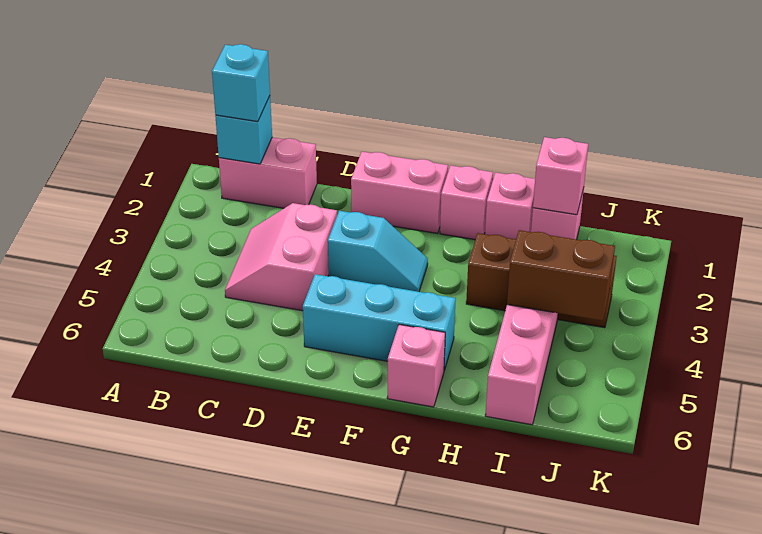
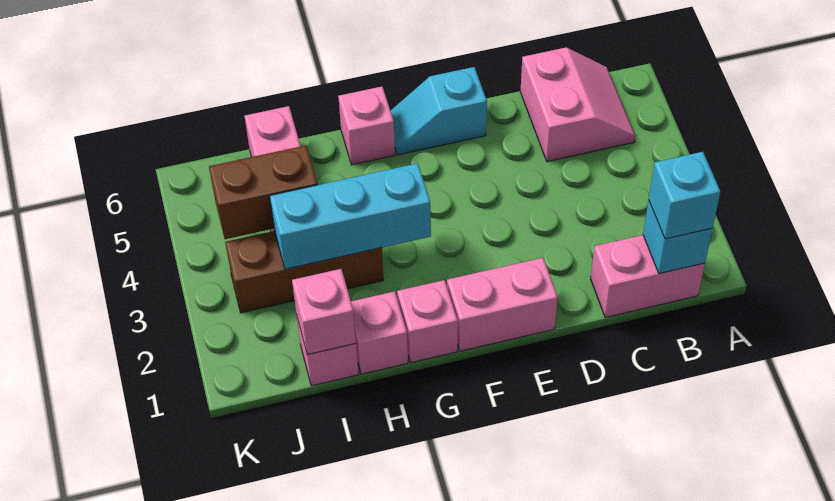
pink 2x2 slope [225,203,337,311] -> pink 2x2 slope moved to [520,47,635,162]
cyan 1x2 slope [328,211,428,292] -> cyan 1x2 slope moved to [391,67,487,155]
cyan 1x3 brick [303,274,456,370] -> cyan 1x3 brick moved to [270,163,431,269]

